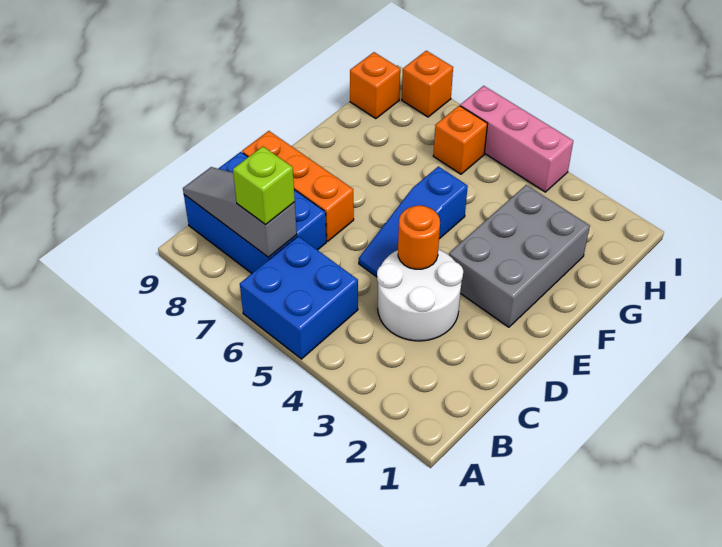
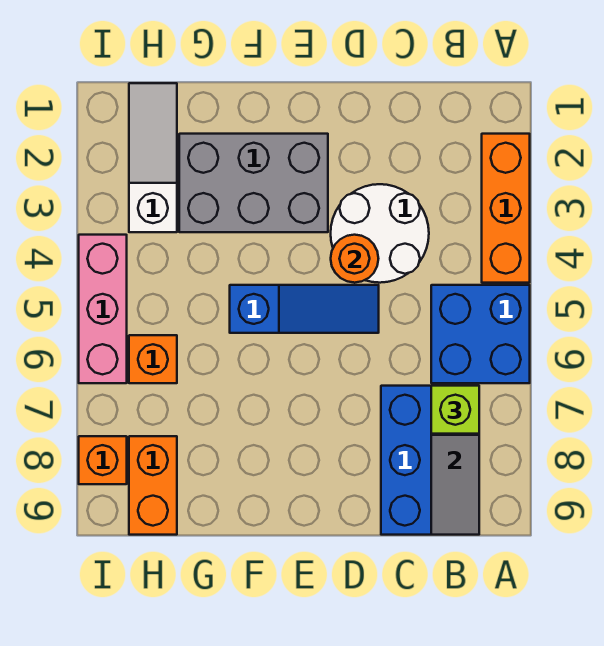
orange 1x3 brick [242,131,354,241] -> orange 1x3 brick moved to [482,134,530,283]
none -> white 1x3 slope [129,83,177,232]
orange 1x1 brick [350,52,400,119] -> orange 1x2 brick [129,436,177,535]

